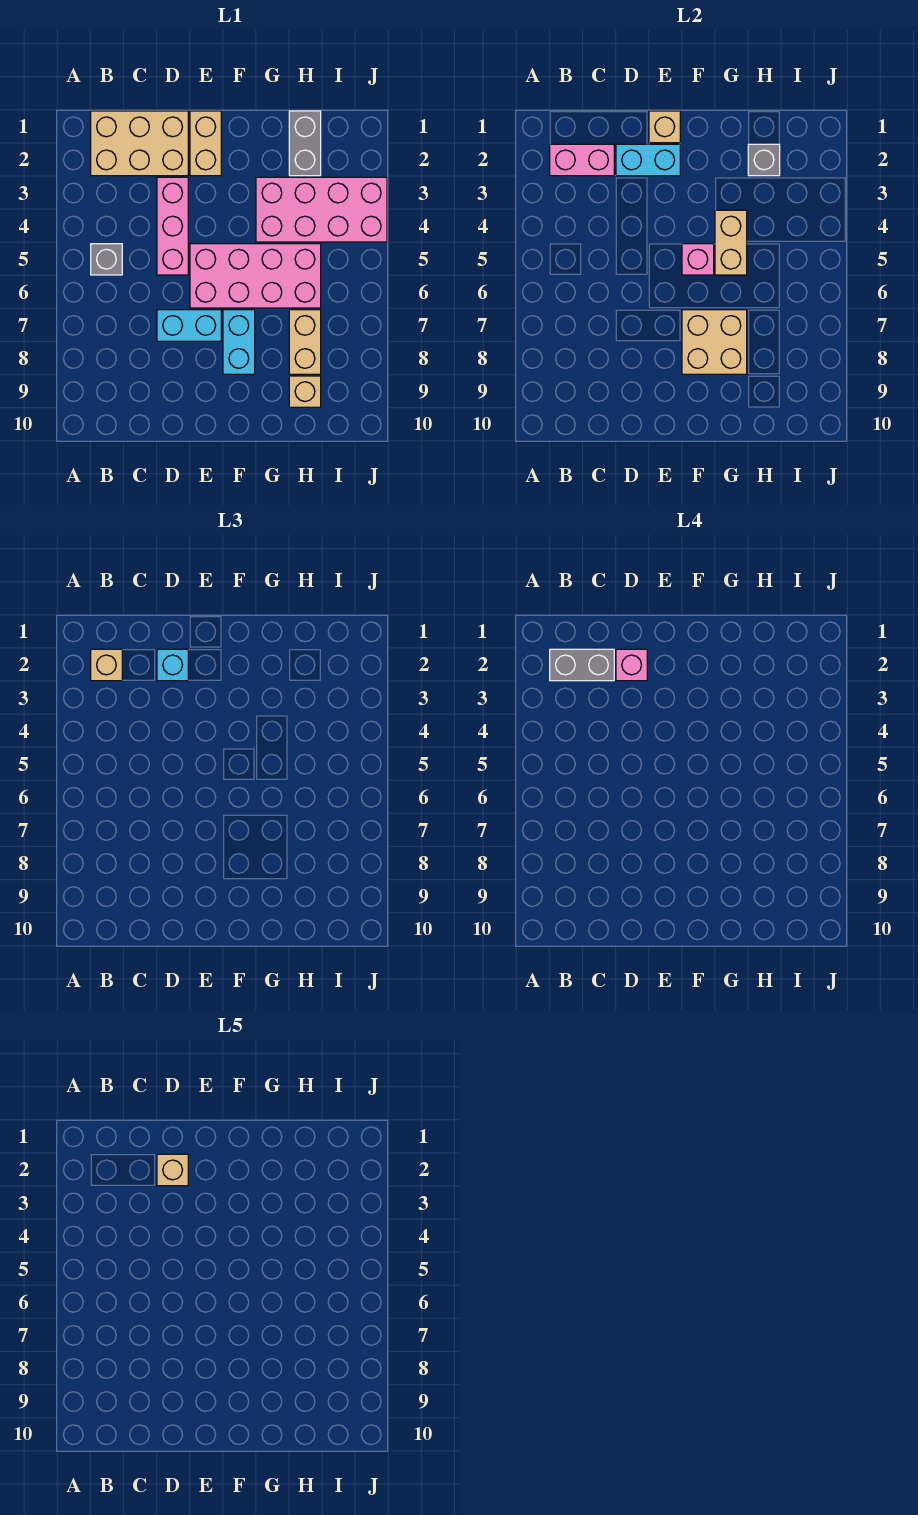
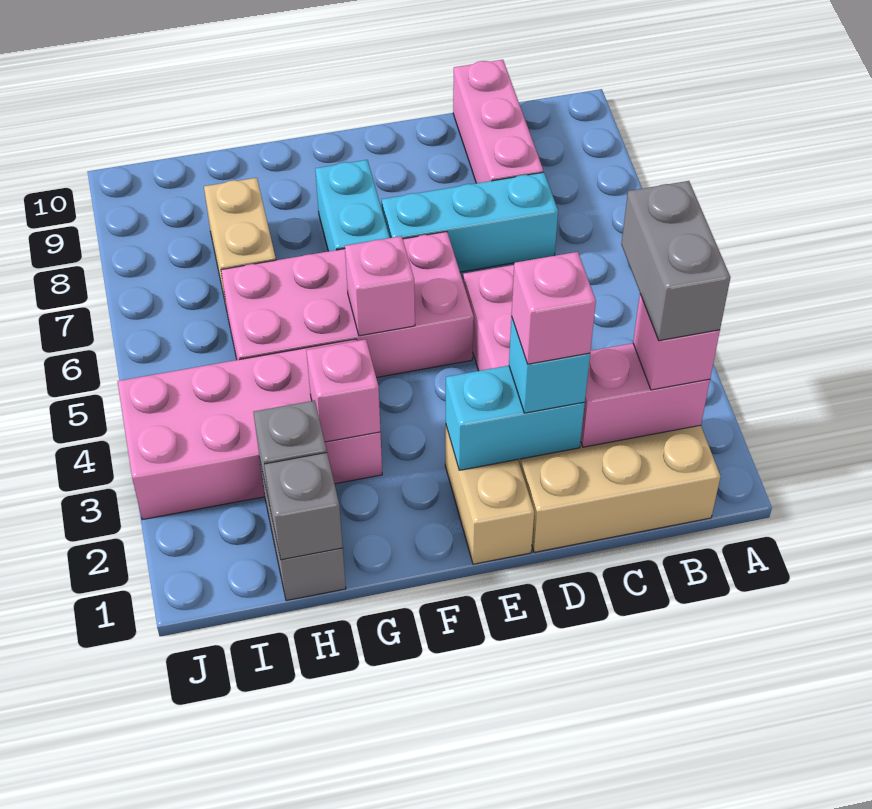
tan 1x1 brick [91,649,122,681] -> pink 1x1 brick [633,294,720,390]
grey 1x2 brick [550,649,614,681] -> grey 1x2 brick turned to [621,181,731,341]
grey 1x1 brick [91,244,122,275] -> grey 1x1 brick moved to [264,453,343,560]
none -> pink 1x3 brick [453,60,543,183]
tan 1x1 brick [157,1154,188,1186] -> none
cyan 1x2 brick [157,310,221,341] -> cyan 1x3 brick [382,172,558,272]
tan 1x1 brick [649,111,680,143] -> none
tan 2x2 brick [682,310,747,374] -> none
none -> pink 1x1 brick [306,339,380,442]
tan 1x2 brick [715,210,747,275] -> none
tan 1x1 brick [289,376,321,407] -> none

